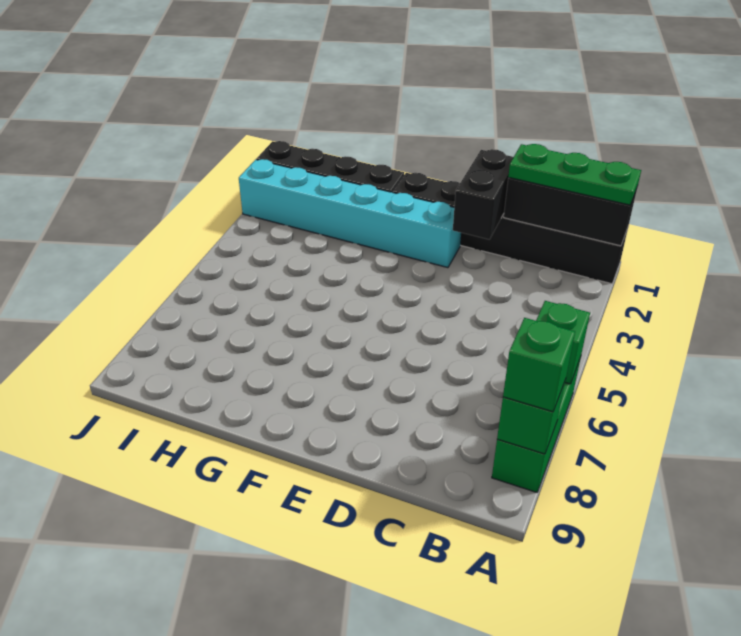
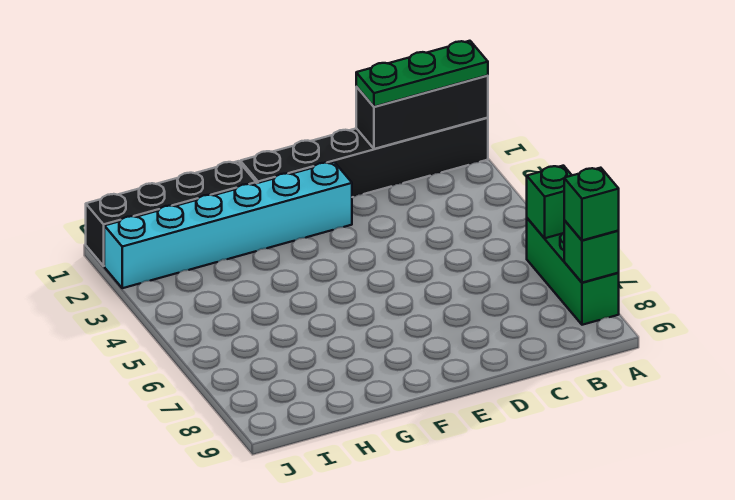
black 1x2 brick [453,149,513,240] -> none

